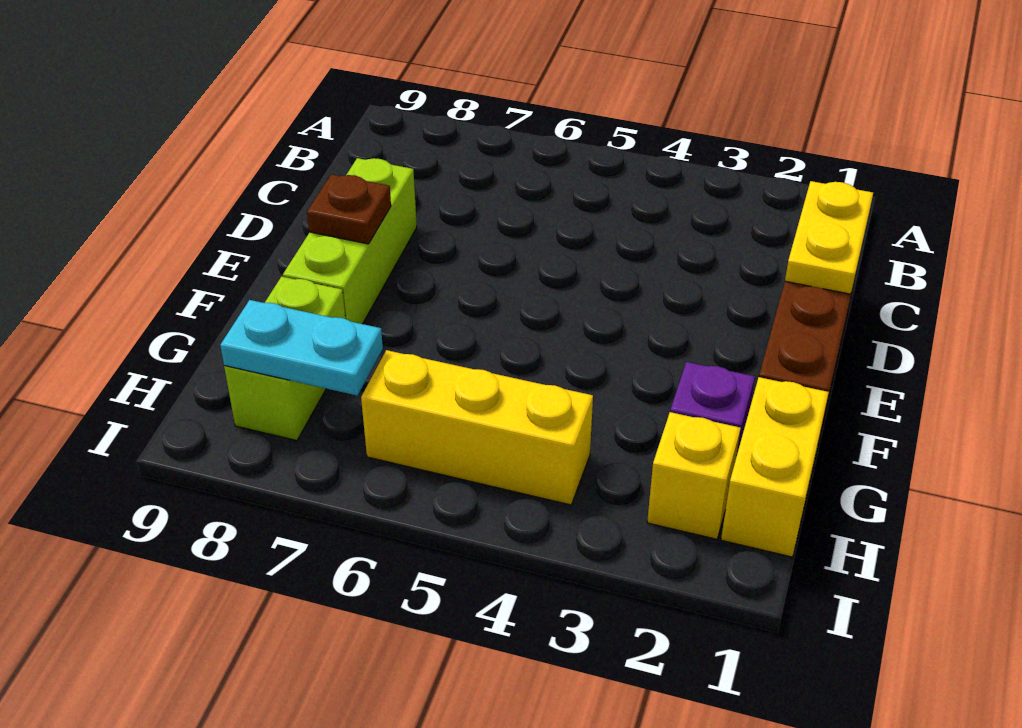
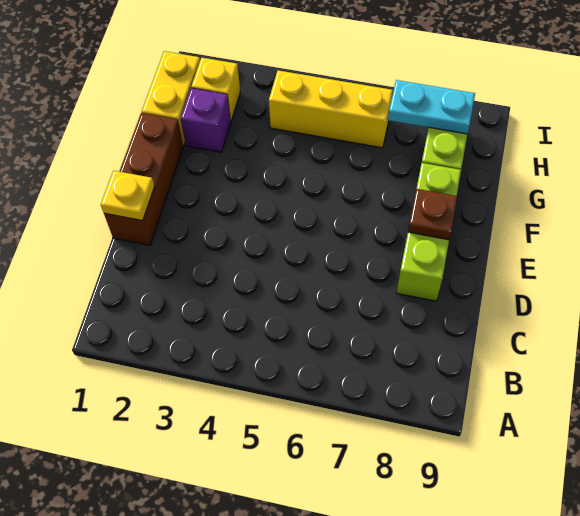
yellow 1x2 plate [785,181,873,294] -> yellow 1x1 plate [101,171,154,221]

